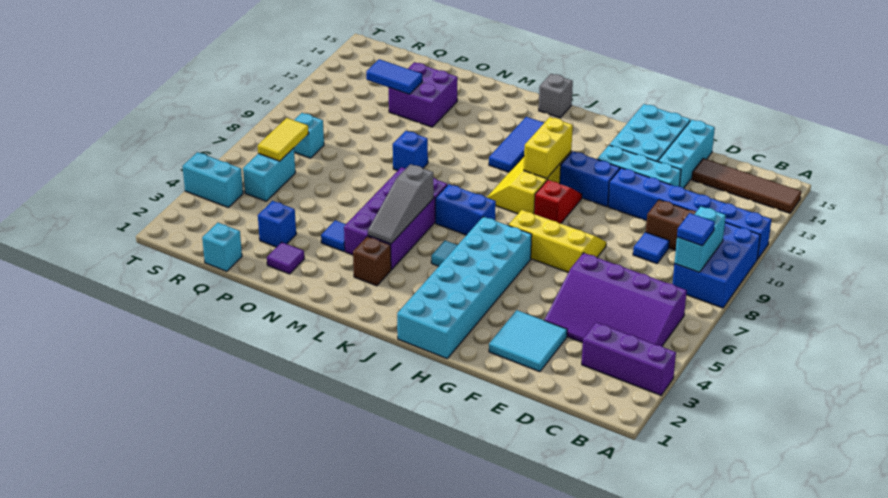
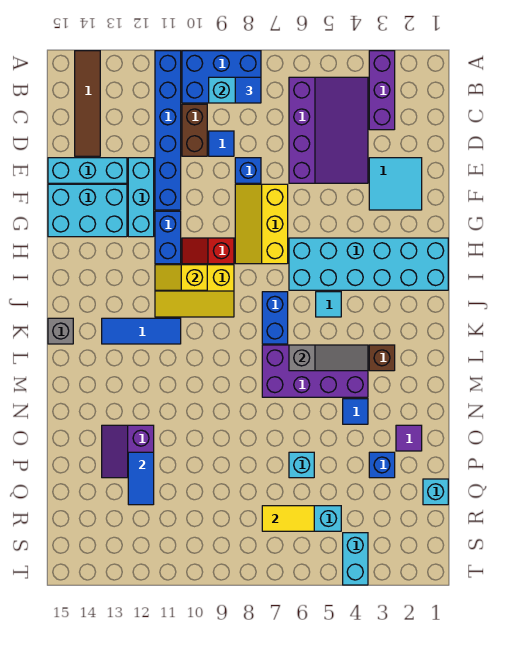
yellow 1x2 brick [524,117,573,179] -> yellow 1x2 slope [155,265,207,290]
blue 1x1 brick [393,131,428,171] -> blue 1x1 brick moved to [235,158,261,183]
purple 2x2 brick [388,62,458,127] -> purple 2x2 slope [102,425,154,478]
cyan 1x1 brick [294,113,324,158] -> cyan 1x1 brick moved to [289,452,314,478]

